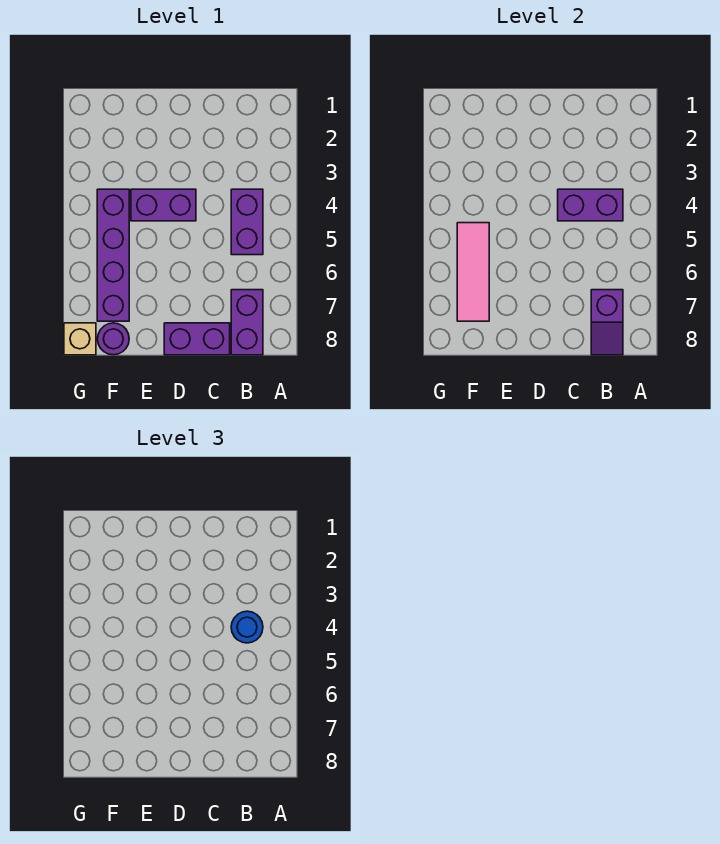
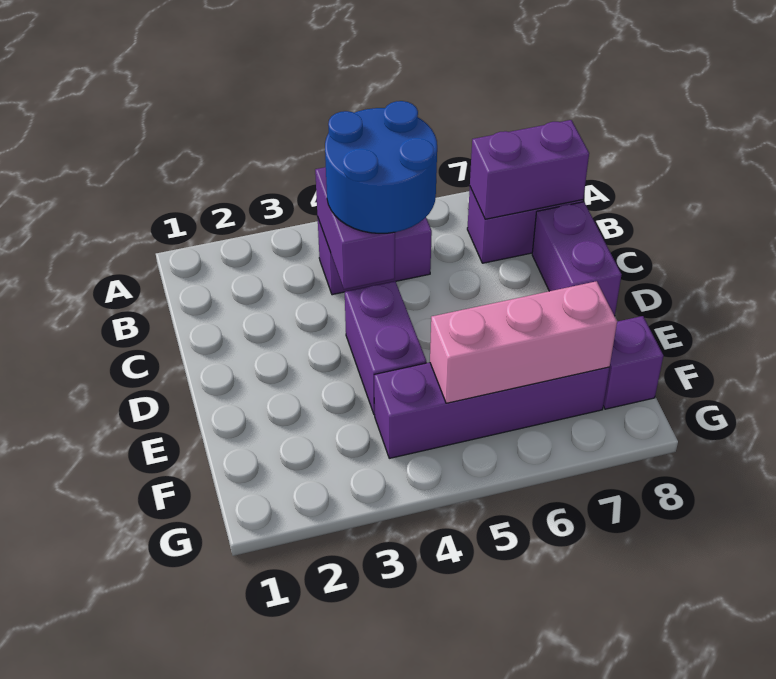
blue 1x1 round brick [231,611,263,643] -> blue 2x2 round brick [325,101,437,233]
purple 1x2 slope [591,290,623,355] -> purple 1x2 brick [470,120,589,219]
pink 1x3 tile [457,223,489,321] -> pink 1x3 brick [430,281,617,403]
purple 1x1 round brick [98,323,129,355] -> purple 1x1 brick [603,316,663,409]
tan 1x1 brick [64,323,96,355] -> none

